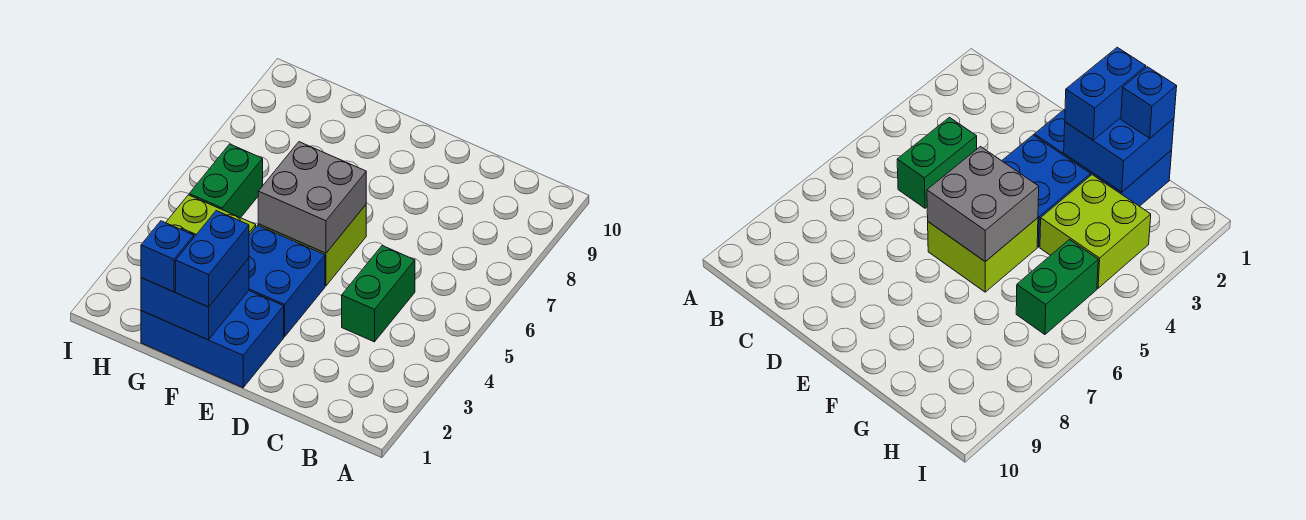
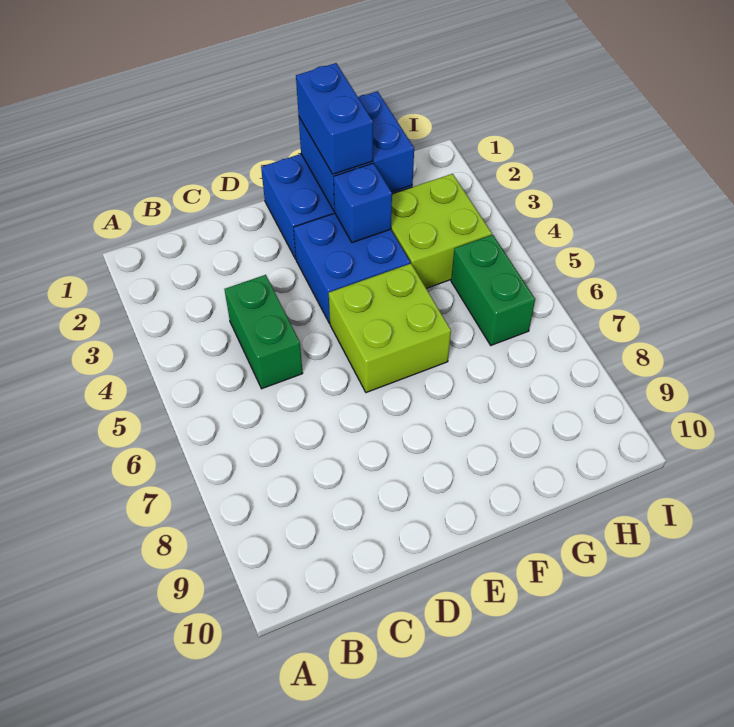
grey 2x2 brick [258,142,366,253] -> none
blue 1x1 brick [141,221,194,292] -> blue 1x1 brick moved to [334,163,392,243]

